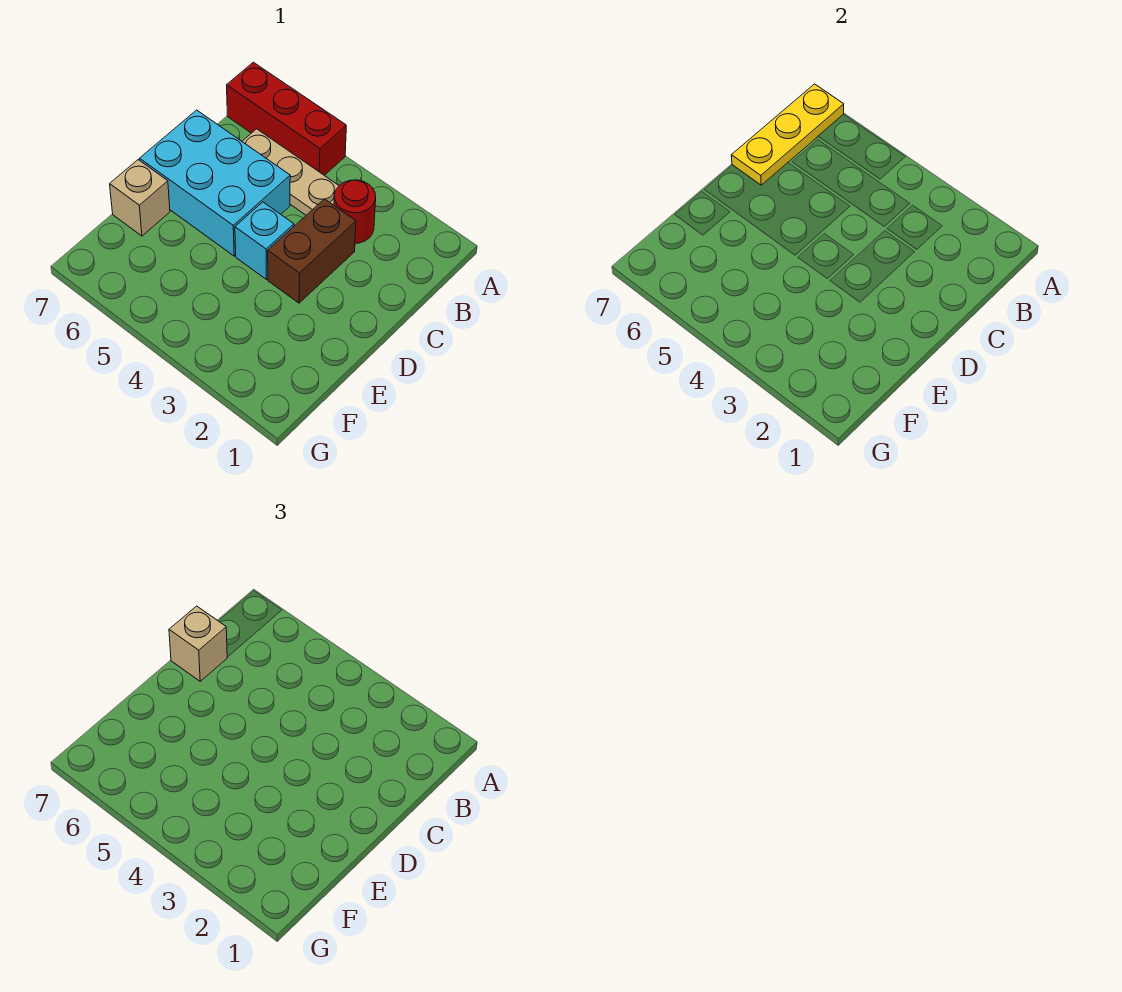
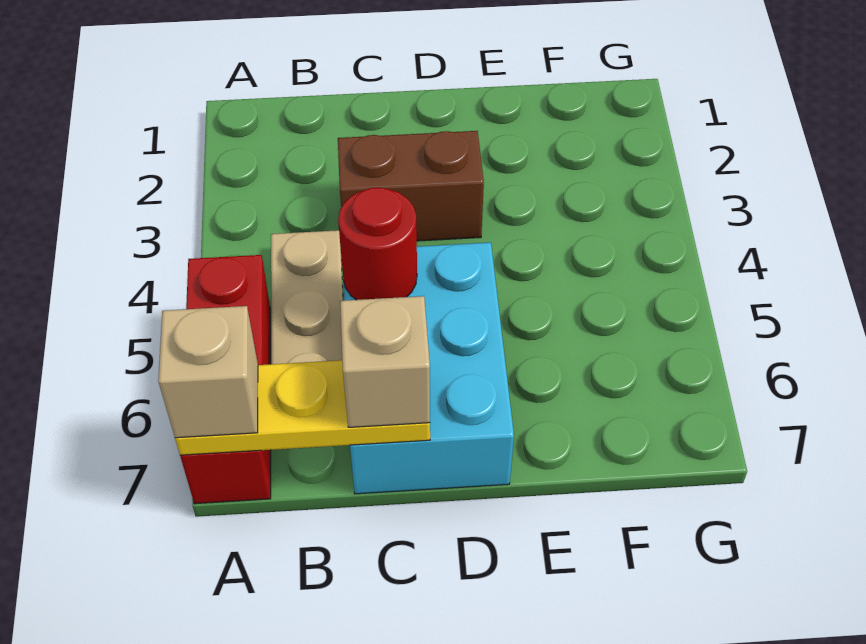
red 1x1 round brick [334,180,376,243] -> red 1x1 round brick moved to [338,188,417,300]
cyan 1x1 brick [235,202,294,279] -> none
tan 1x1 brick [110,160,170,236] -> tan 1x1 brick moved to [158,306,258,438]

